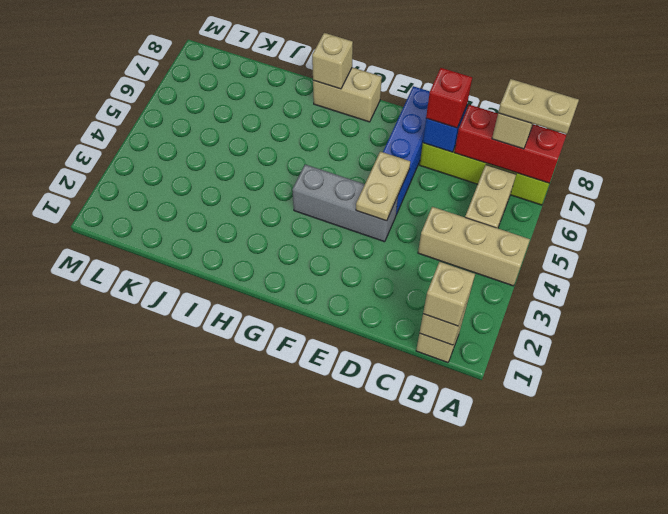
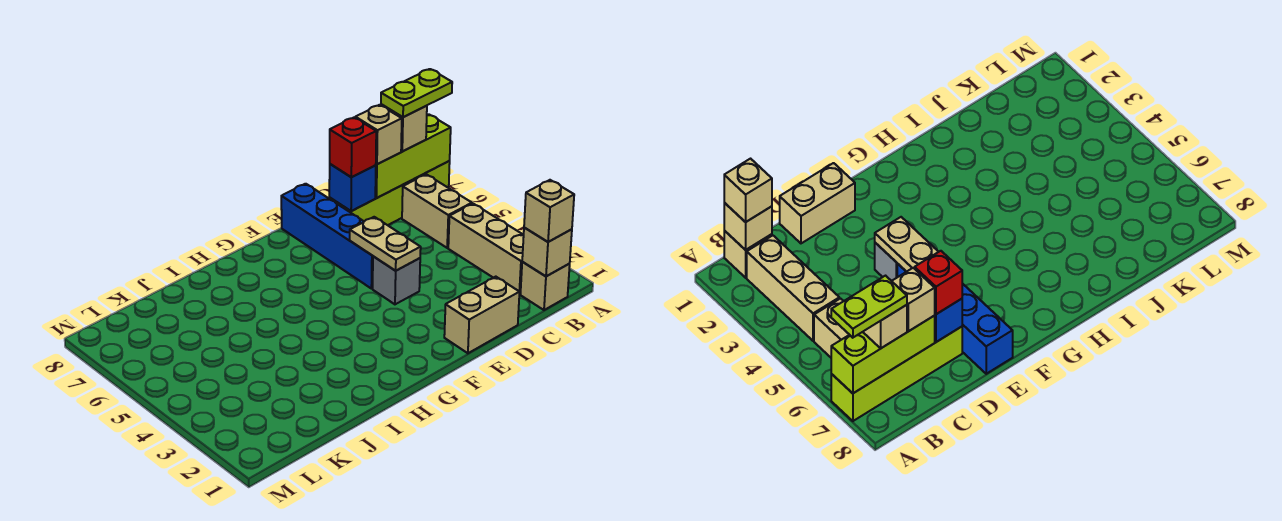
tan 1x3 brick [418,207,530,286] -> tan 1x3 brick turned to [448,204,524,294]
red 1x3 brick [454,105,566,183] -> lime 1x3 brick [375,114,451,198]
tan 1x2 plate [498,79,579,134] -> lime 1x2 plate [381,69,452,117]
grey 1x3 brick [292,165,398,242] -> grey 1x1 brick [373,256,420,304]
tan 1x2 brick [313,67,382,122] -> tan 1x2 brick moved to [444,277,520,353]
tan 1x1 brick [312,33,353,89] -> tan 1x1 brick moved to [355,105,402,164]

